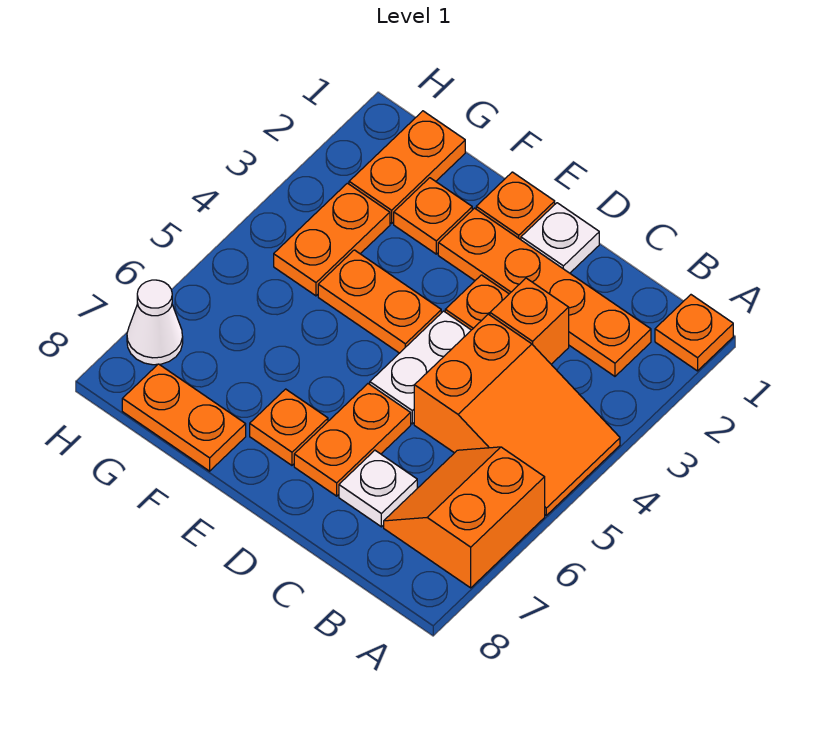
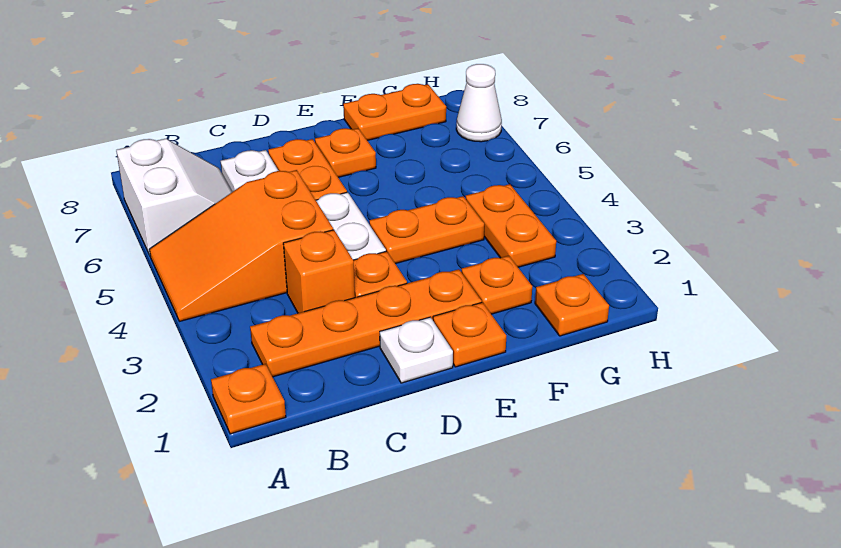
orange 2x2 slope [384,447,545,588] -> white 2x2 slope [116,139,232,255]
orange 1x2 plate [349,111,465,223] -> orange 1x1 plate [535,274,609,336]

